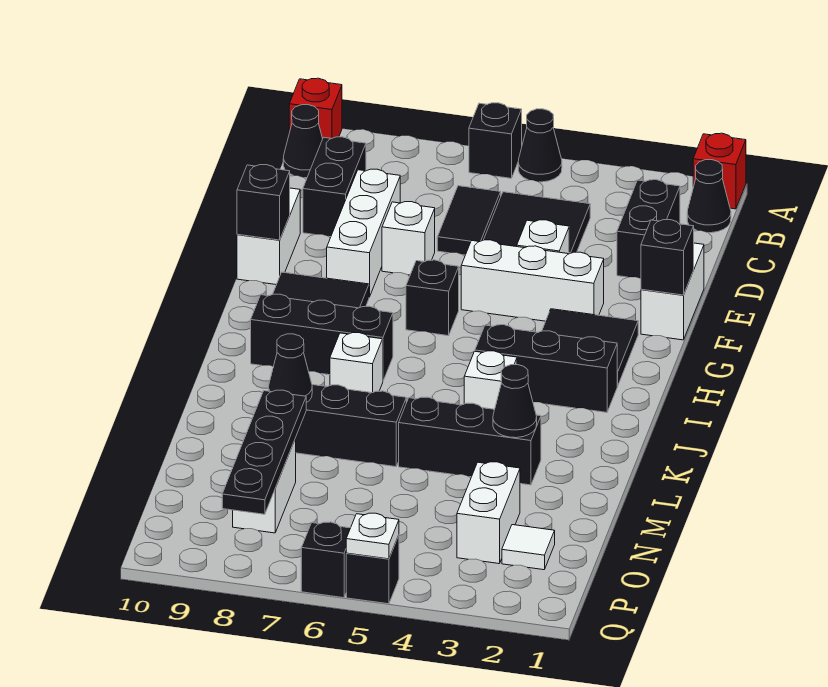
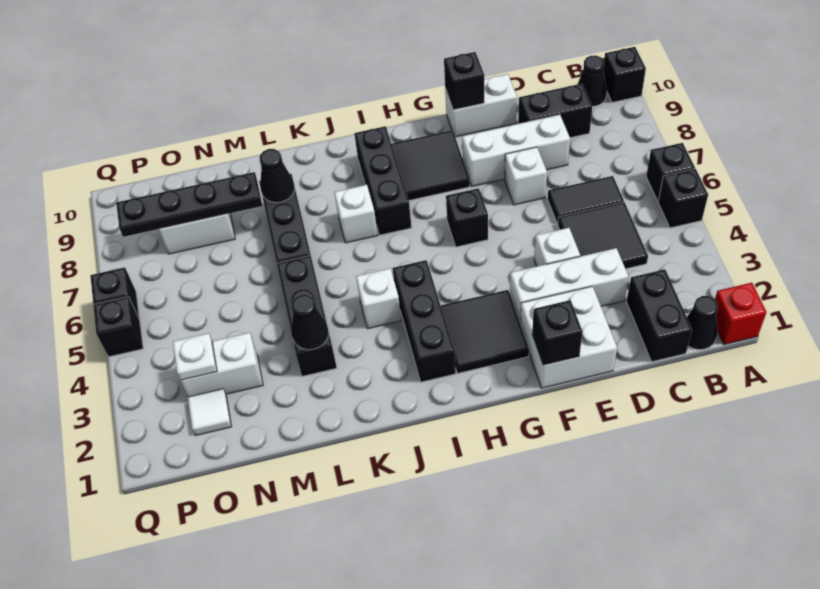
black 1x1 cone [518,109,562,182] -> black 1x1 brick [658,169,708,228]
red 1x1 brick [289,78,342,139] -> black 1x1 brick [603,47,646,102]
black 1x2 brick [617,180,680,278] -> black 1x2 brick turned to [627,269,692,362]
white 1x2 brick [641,243,704,340] -> white 2x2 brick [520,286,617,388]
white 1x3 brick [461,240,604,321] -> white 1x3 brick turned to [510,248,628,322]
white 1x1 plate [346,513,399,559] -> white 1x1 plate moved to [173,333,217,380]

